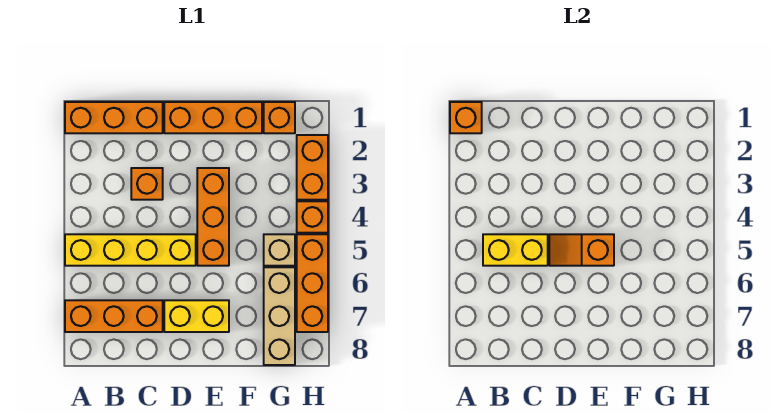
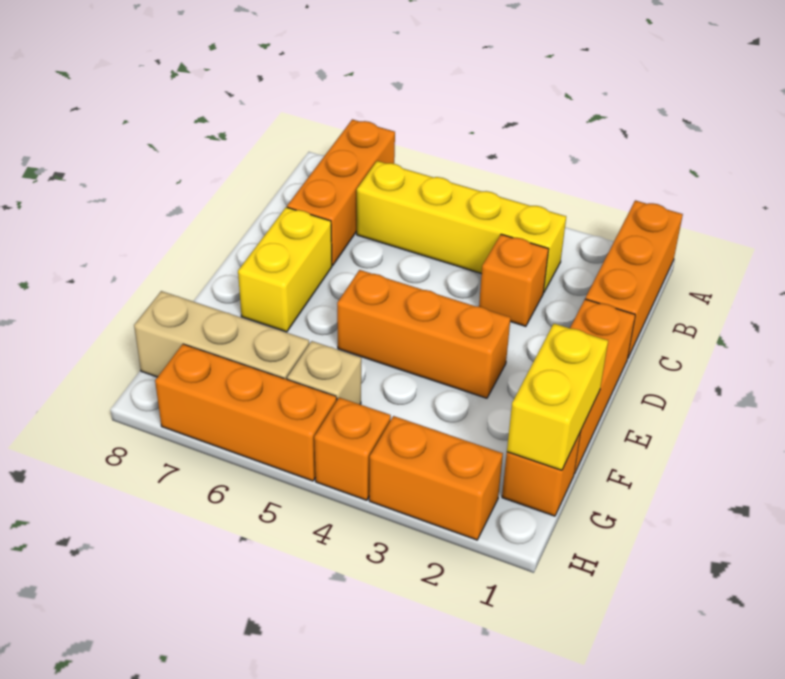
orange 1x1 brick [450,102,482,133] -> none
yellow 1x4 brick [65,234,196,266] -> yellow 1x4 brick turned to [357,161,566,293]
yellow 1x2 brick [483,234,548,266] -> yellow 1x2 brick moved to [507,324,608,470]
orange 1x2 slope [549,234,614,266] -> none

